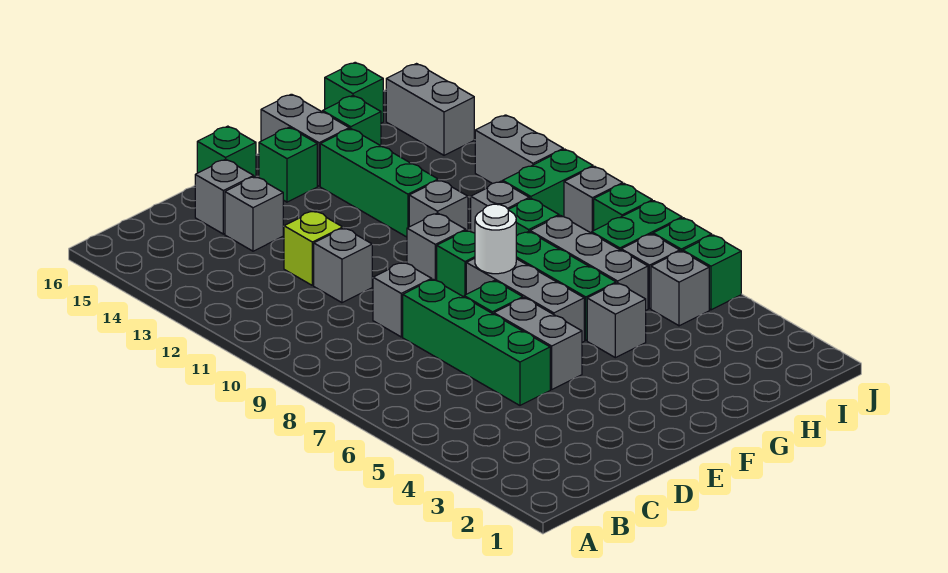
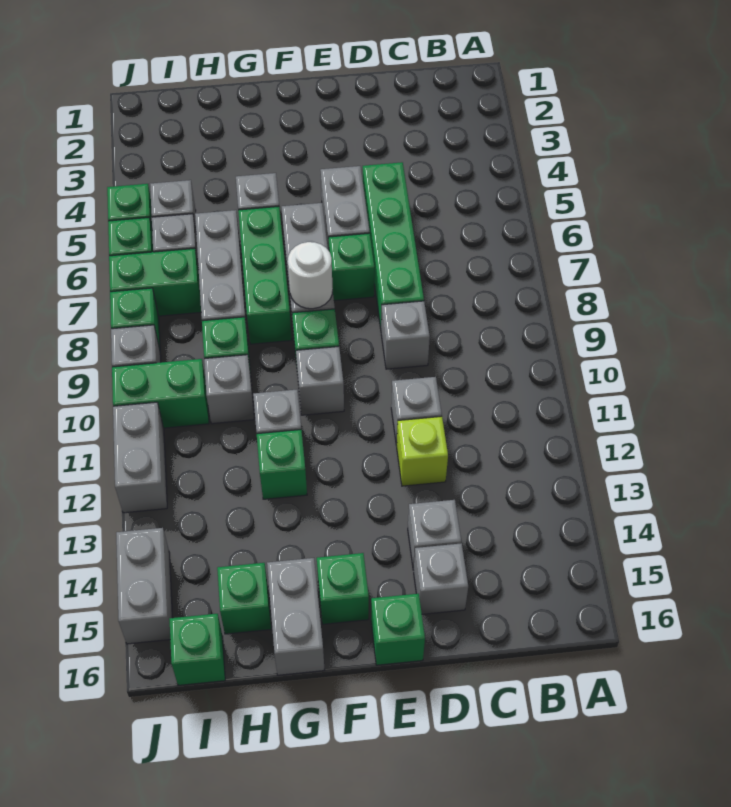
green 1x3 brick [320,129,438,237] -> green 1x1 brick [257,430,307,499]

